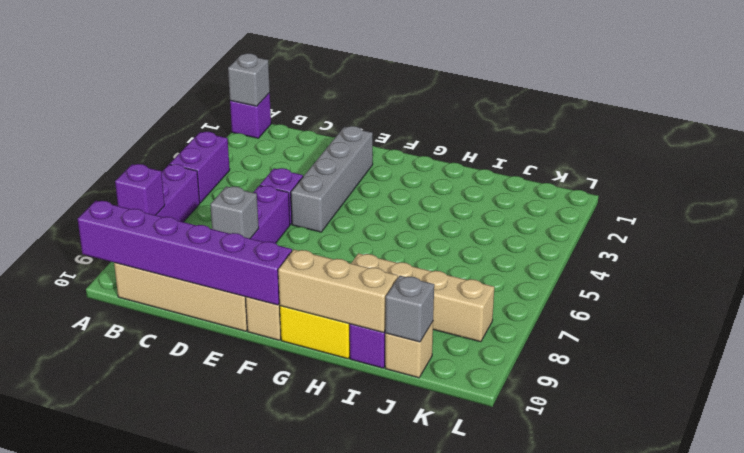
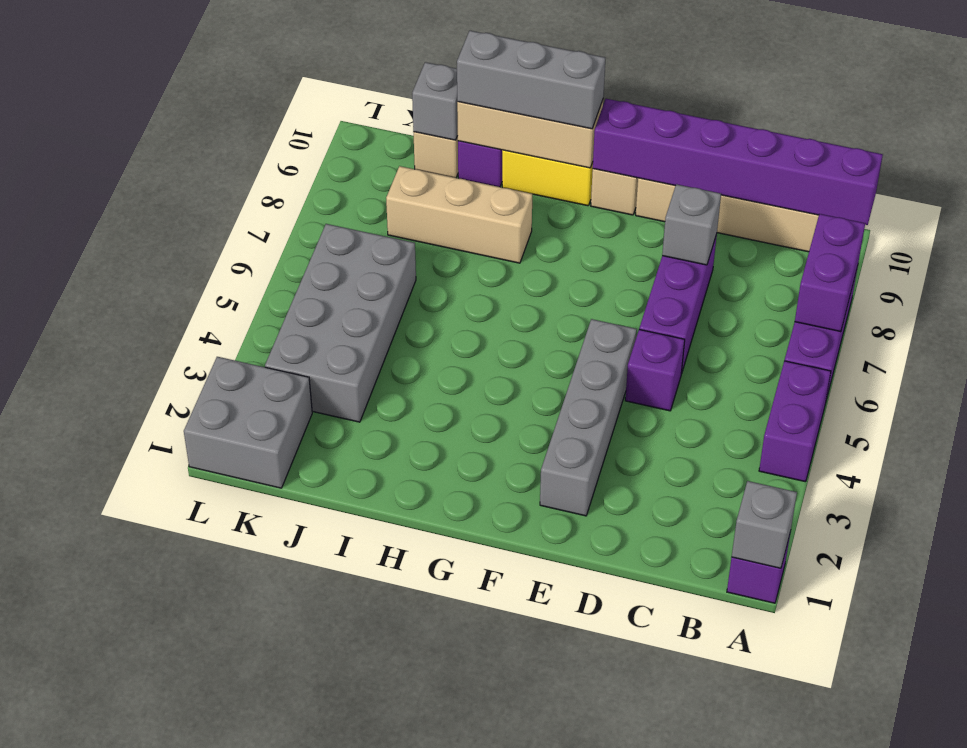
purple 1x1 brick [115,164,165,215] -> purple 1x2 brick [795,214,865,332]
none -> grey 1x3 brick [457,31,605,129]
tan 1x4 brick [351,253,494,342] -> tan 1x3 brick [386,166,532,263]
none -> grey 2x4 brick [265,224,416,422]
none -> grey 2x2 brick [184,357,312,488]

